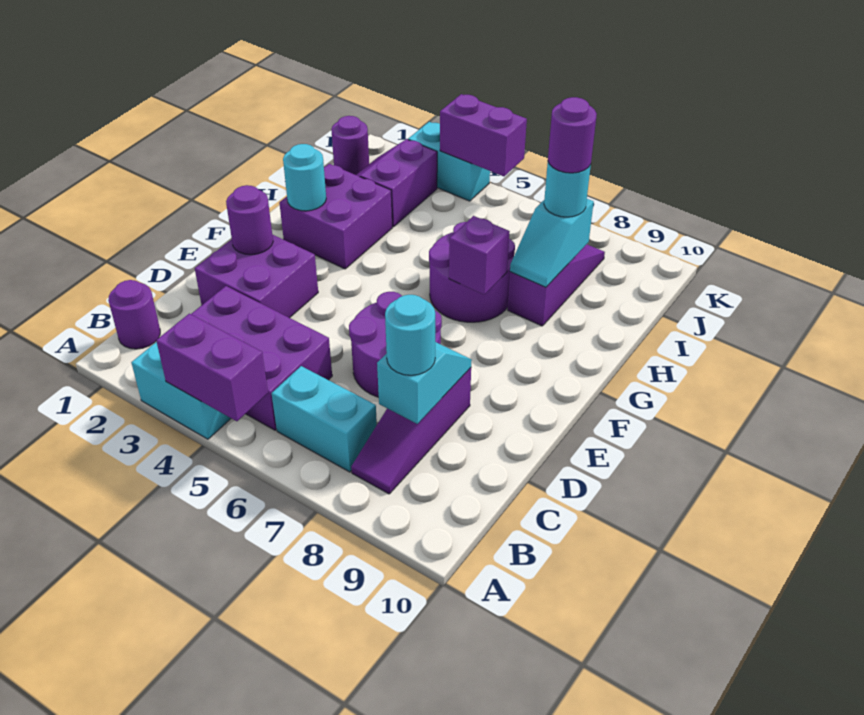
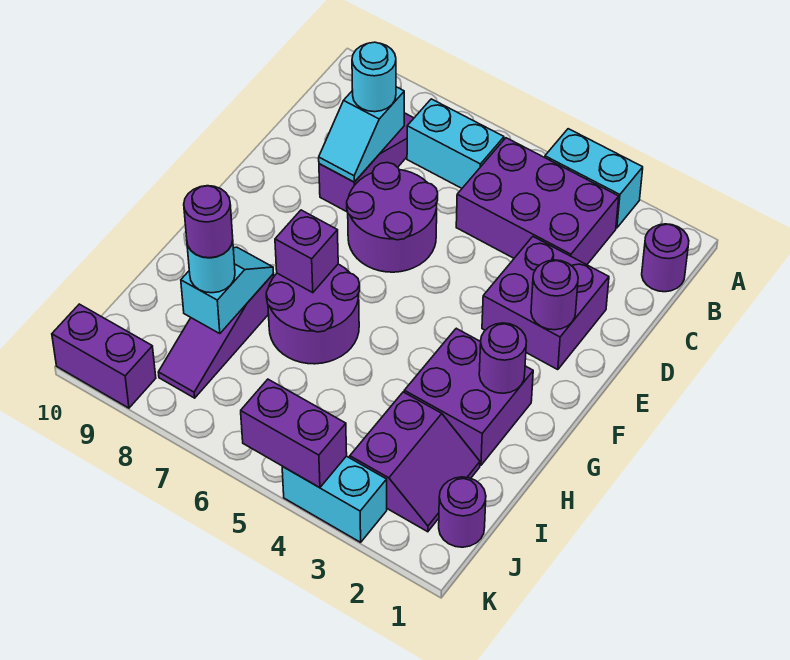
purple 1x2 brick [156,314,268,421] -> purple 1x2 brick moved to [52,304,156,408]
cyan 1x1 round brick [283,144,326,211] -> purple 1x1 round brick [479,323,526,393]

